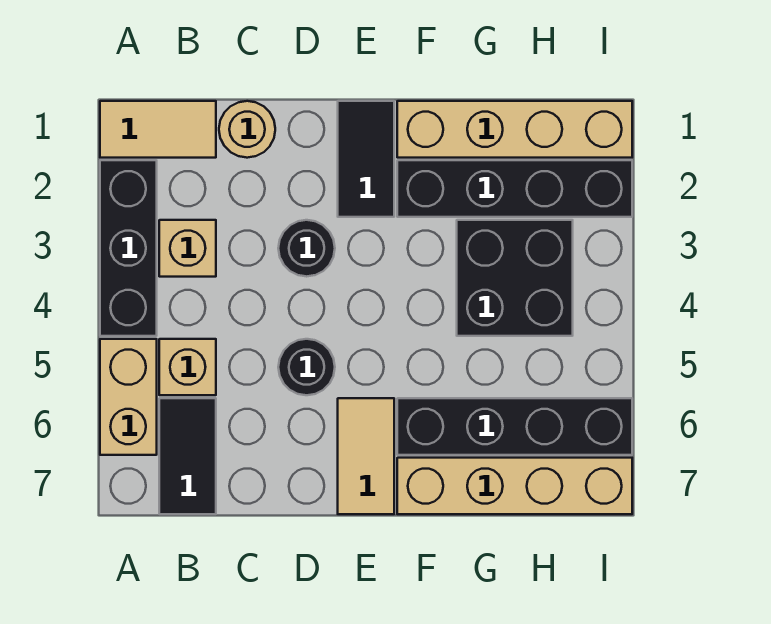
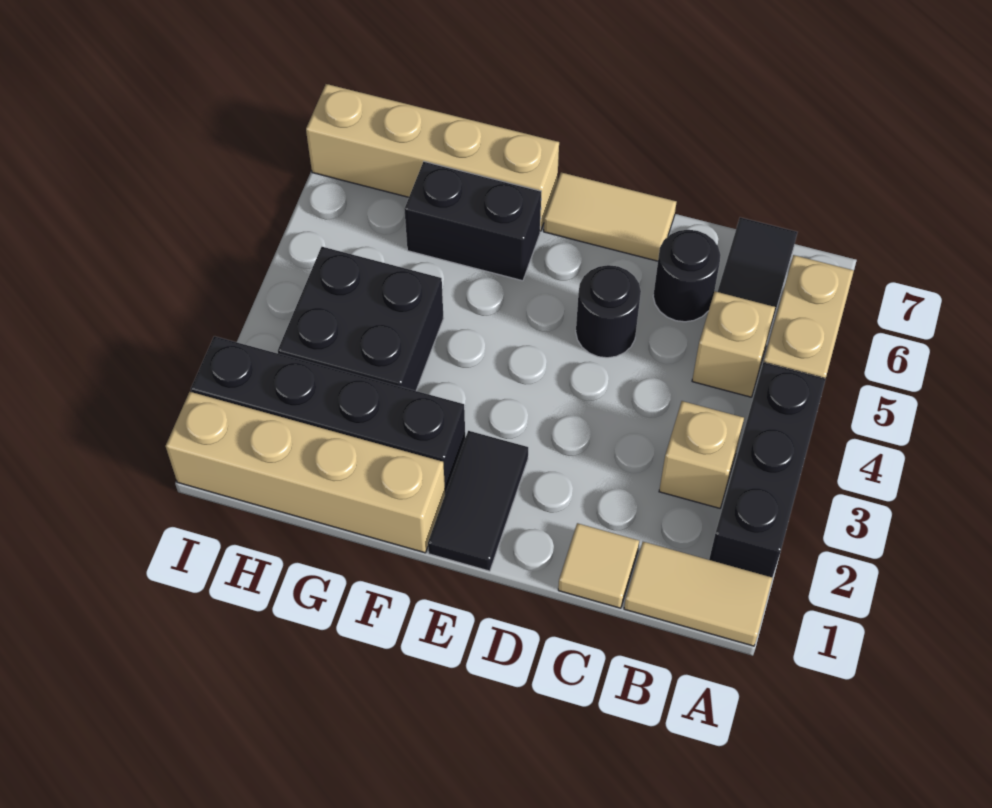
tan 1x1 round brick [219,101,275,158] -> tan 1x1 tile [558,523,639,608]
black 1x1 round brick [278,220,335,277] -> black 1x1 round brick moved to [653,230,721,322]
tan 1x2 tile [338,398,394,514] -> tan 1x2 tile turned to [544,172,676,261]
black 1x4 brick [397,398,632,455] -> black 1x2 brick [404,162,541,281]

